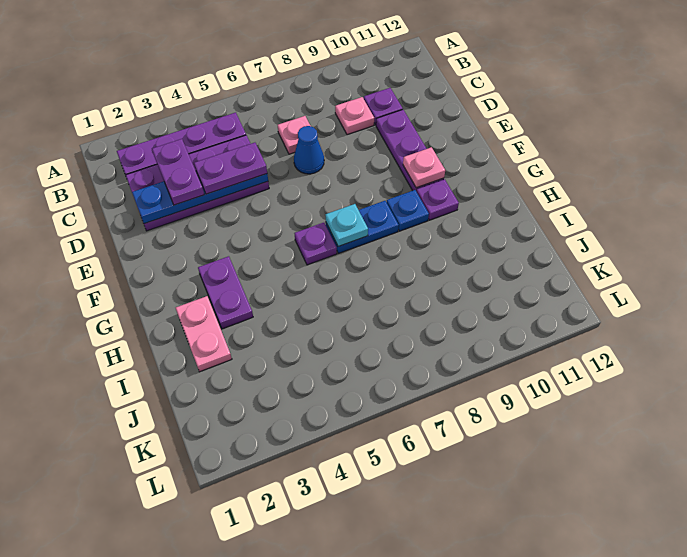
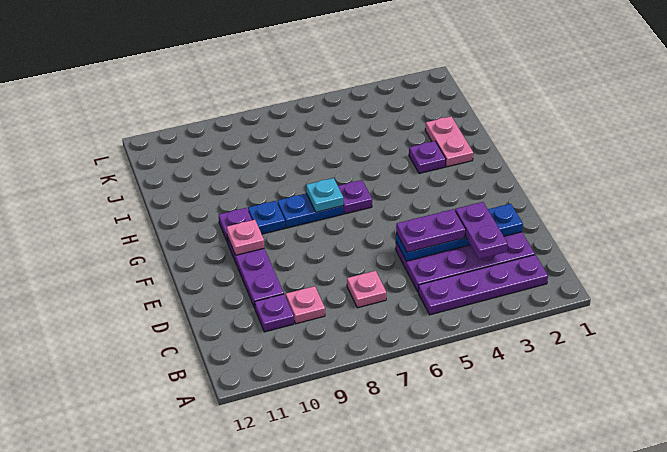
blue 1x1 cone [294,126,324,174] -> none
purple 1x2 plate [198,256,253,329] -> purple 1x1 plate [409,141,446,174]

